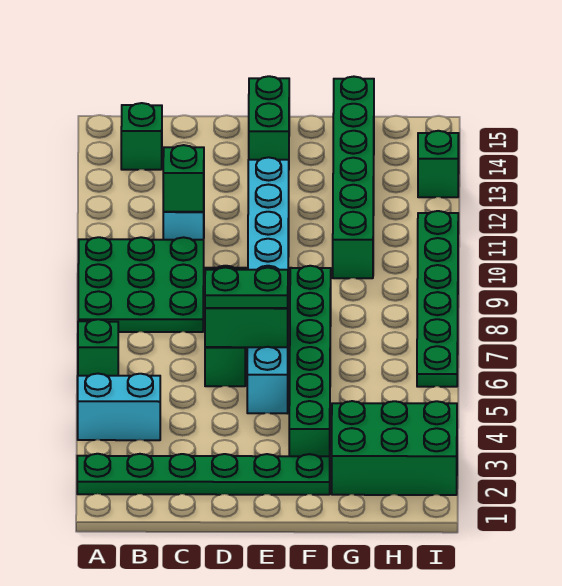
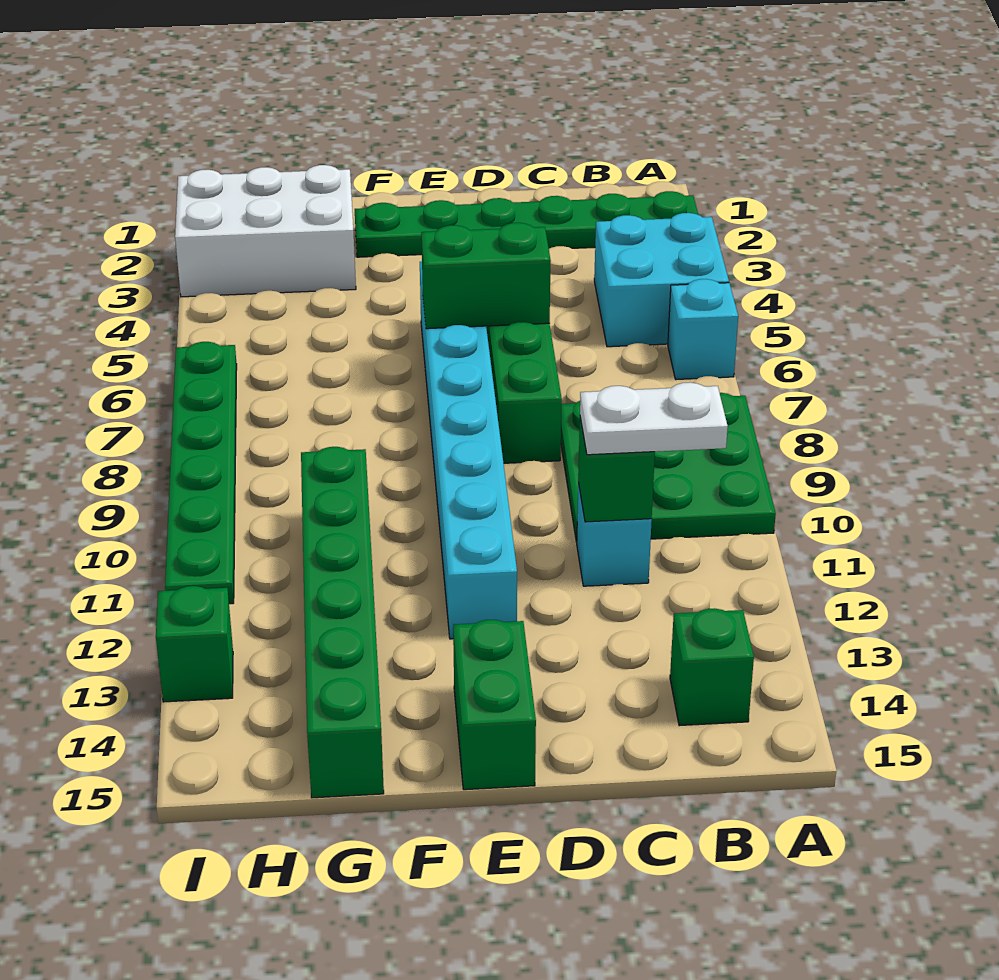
cyan 1x2 brick [78,374,160,440] -> cyan 2x2 brick [594,213,729,347]
green 1x1 brick [78,319,118,376] -> cyan 1x1 brick [668,279,738,379]
none -> white 1x2 plate [580,382,728,455]
green 1x2 plate [205,267,288,308] -> none
green 1x6 brick [289,266,331,456] -> none
green 2x3 brick [332,401,457,495] -> white 2x3 brick [175,165,356,297]

